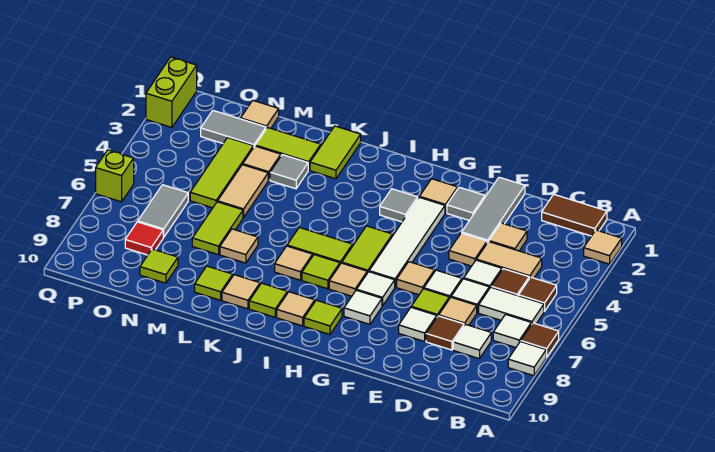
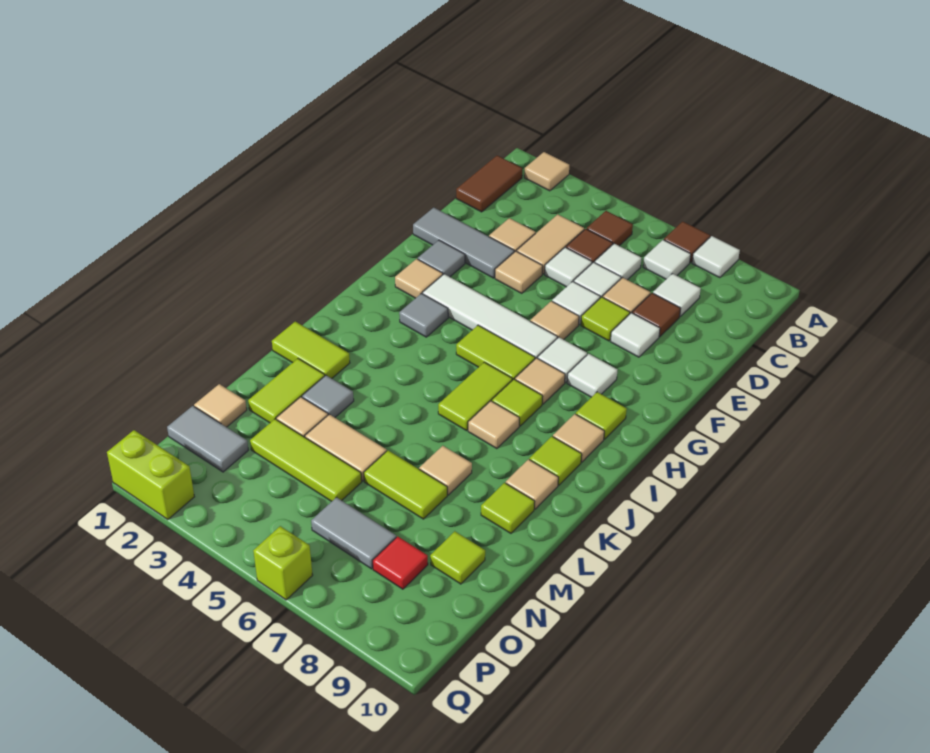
white 1x2 tile [479,287,544,325] -> white 1x1 tile [594,244,641,280]
grey 1x2 tile [201,111,266,148] -> grey 1x2 tile turned to [167,406,248,472]

